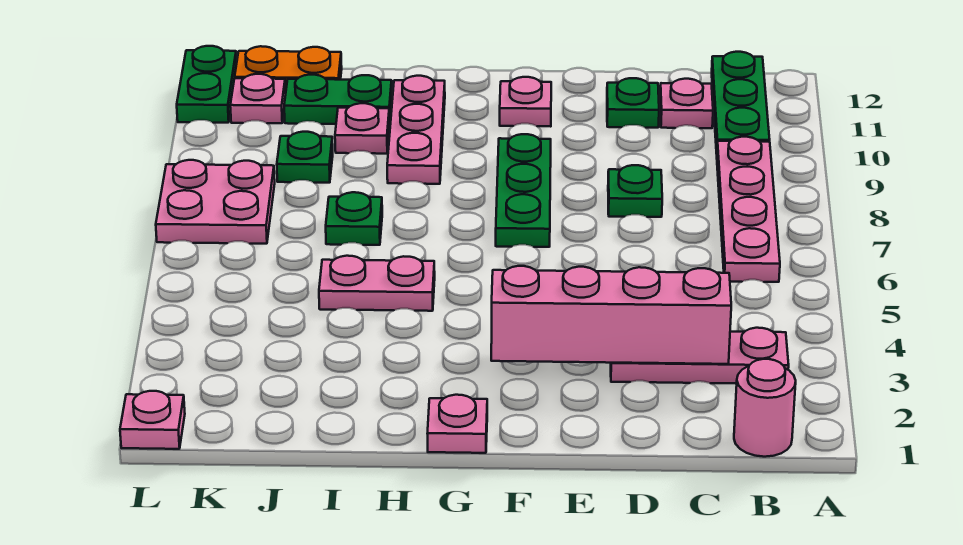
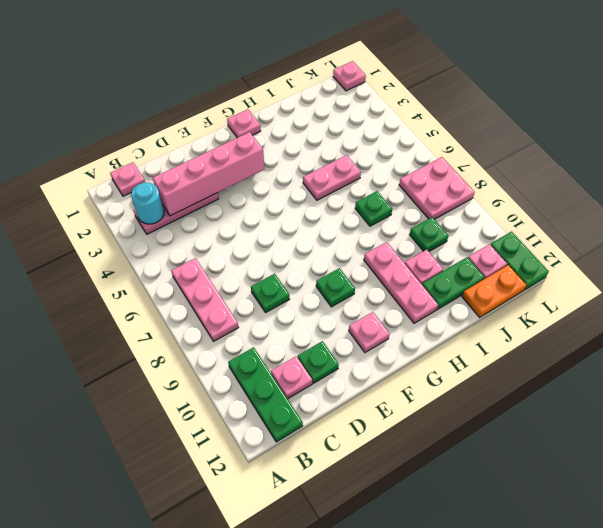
pink 1x1 round brick [734,359,796,457] -> pink 1x1 plate [110,162,145,196]
none -> cyan 1x1 round brick [131,183,164,224]
pink 1x4 plate [717,137,780,282] -> pink 1x3 plate [171,258,238,341]
green 1x3 plate [496,134,551,247] -> green 1x1 plate [316,268,355,307]

